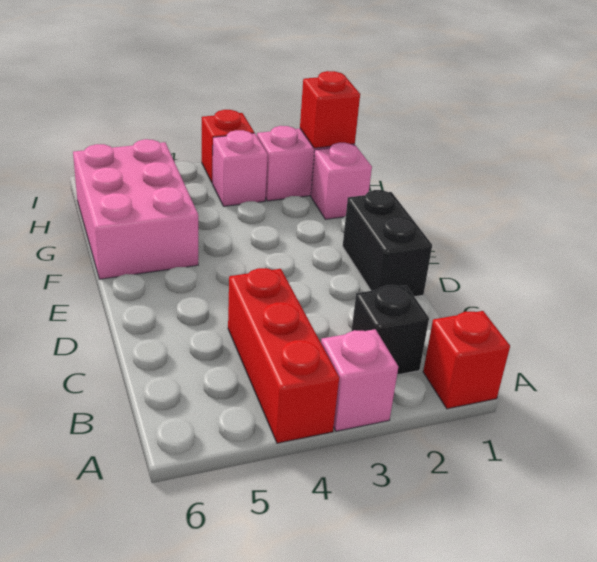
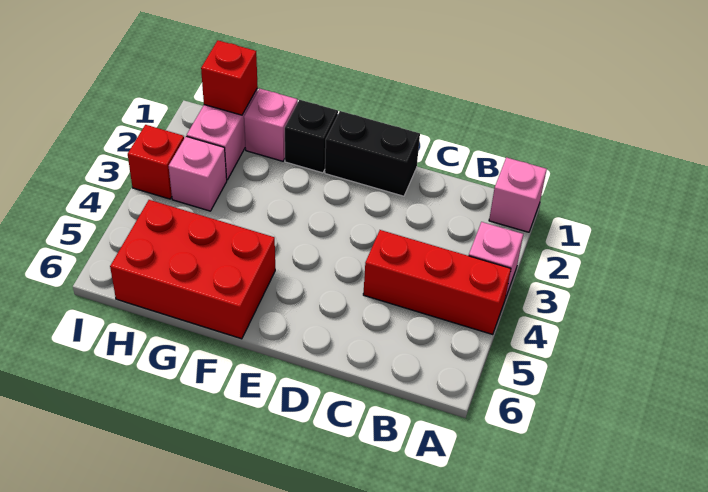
red 1x1 brick [423,311,510,409] -> pink 1x1 brick [489,157,547,232]
black 1x1 brick [352,285,429,375] -> black 1x1 brick moved to [285,100,338,173]
pink 2x3 brick [73,139,198,279] -> red 2x3 brick [110,200,275,339]

